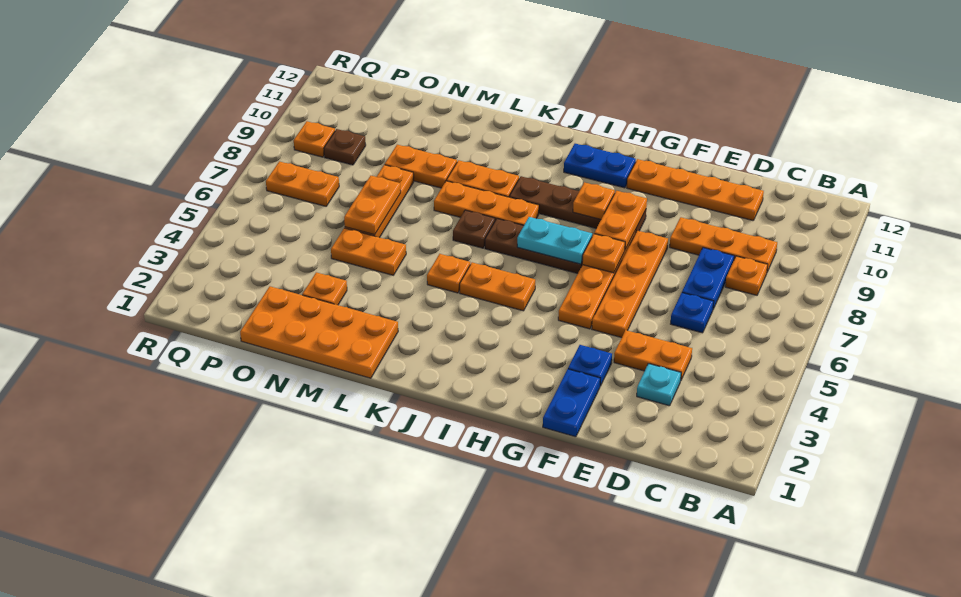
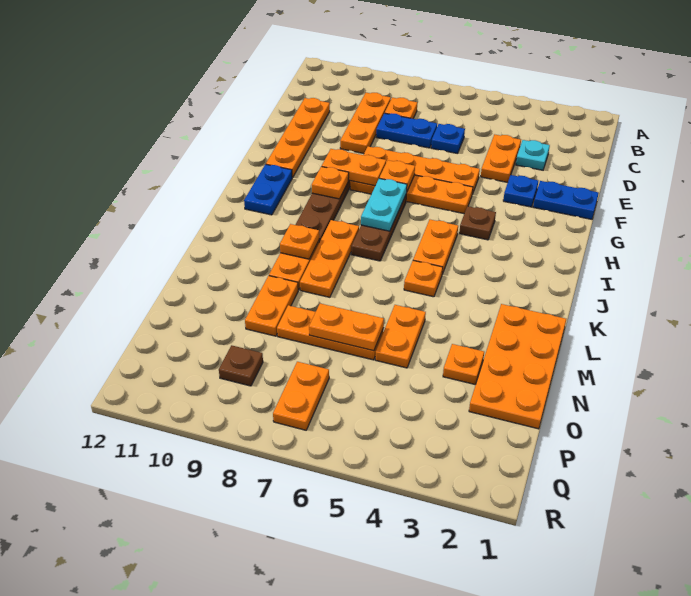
brown 1x1 plate [453,210,495,248] -> brown 1x1 plate moved to [459,206,496,240]
orange 1x1 plate [294,121,335,157] -> orange 1x1 plate moved to [280,224,319,259]

